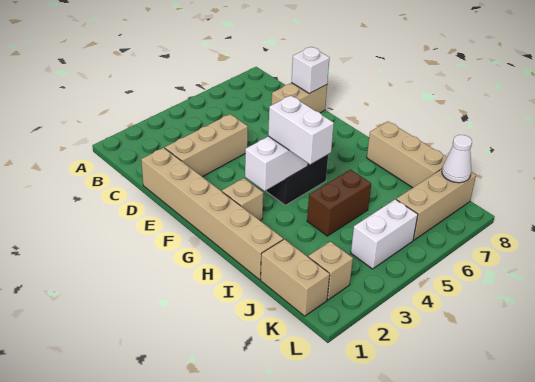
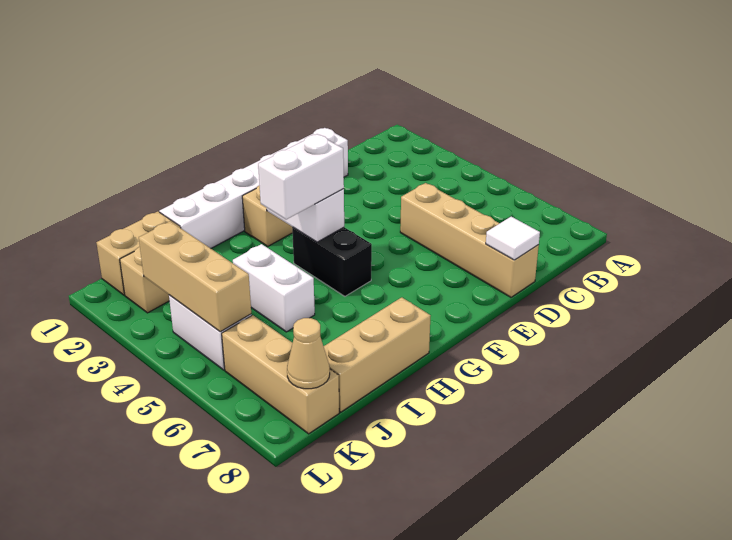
tan 1x6 brick [141,148,283,280] -> white 1x6 brick [159,128,348,248]
tan 1x3 brick [165,114,248,177] -> tan 1x3 brick moved to [139,221,251,332]
tan 1x2 brick [272,83,327,113] -> tan 1x4 brick [400,183,539,297]
white 1x1 brick [292,47,330,94] -> white 1x1 tile [486,217,540,260]
brown 1x2 brick [307,170,371,236] -> white 1x2 brick [233,244,315,332]
white 1x1 cone [442,135,472,183] -> tan 1x1 cone [287,318,330,389]

